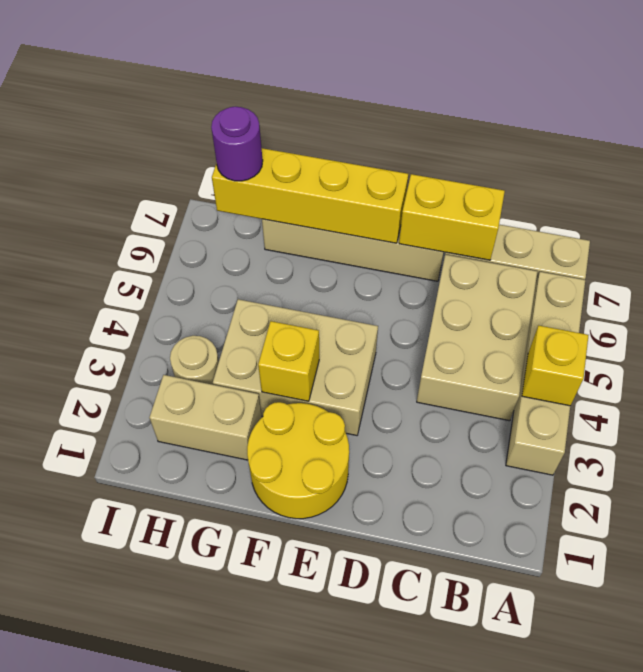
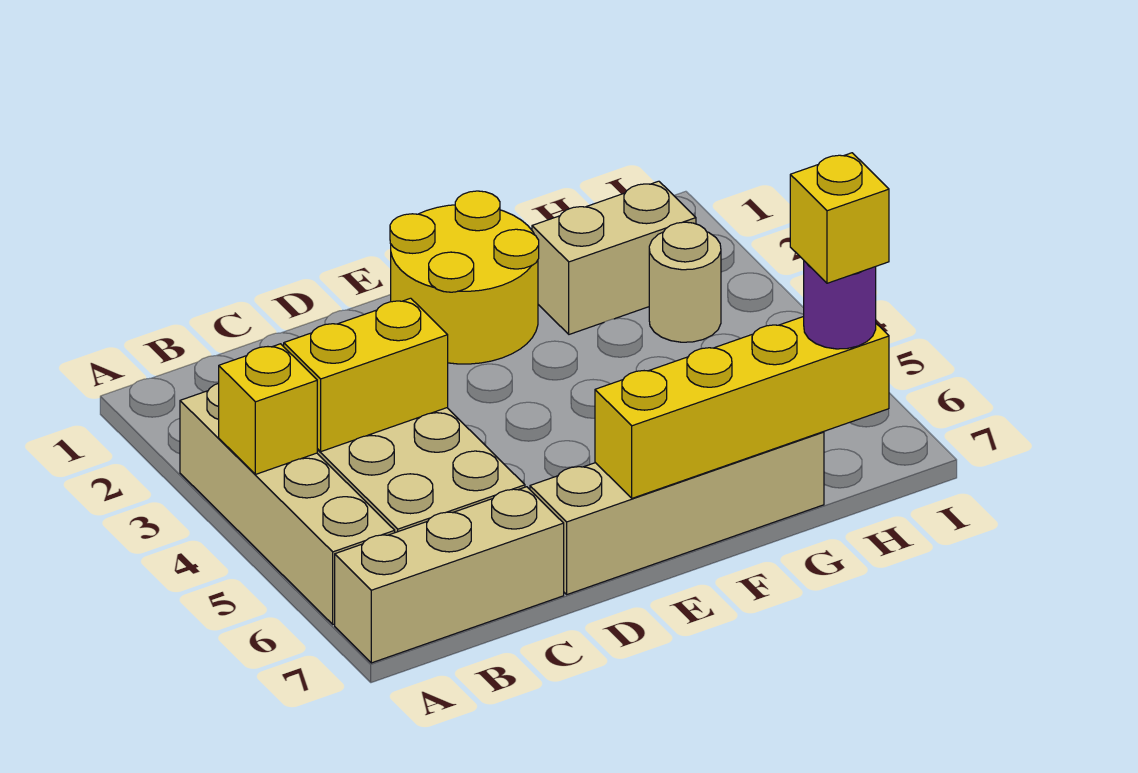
yellow 1x2 brick [399,174,505,260] -> yellow 1x2 brick moved to [284,298,448,451]
tan 2x3 brick [213,299,378,435] -> none
yellow 1x1 brick [258,321,319,401] -> yellow 1x1 brick moved to [790,153,889,283]

